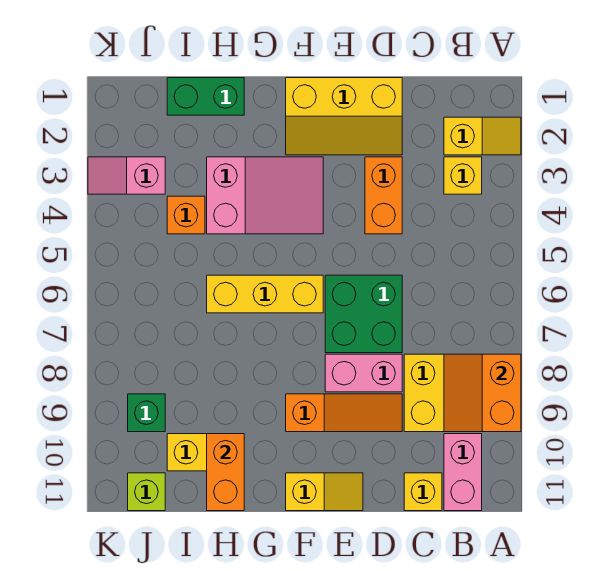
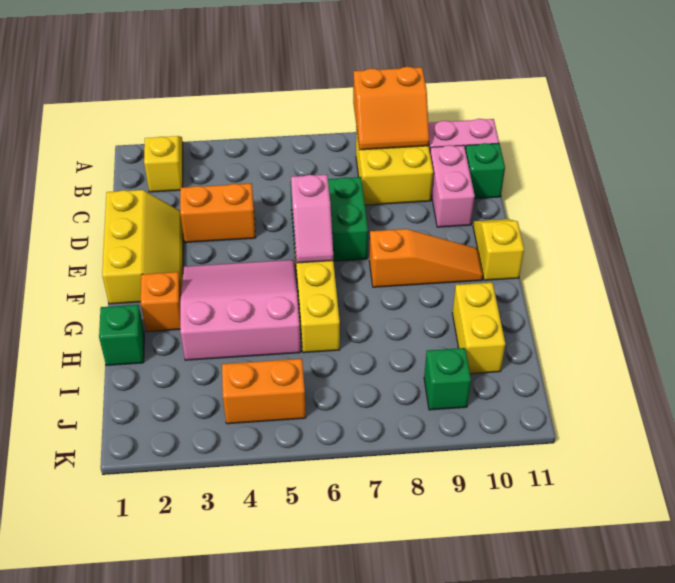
yellow 1x1 brick [444,157,482,194] -> none
yellow 1x1 brick [404,473,442,511] -> green 1x1 brick [465,143,505,199]
pink 1x2 brick [325,354,402,392] -> pink 1x2 brick moved to [430,145,475,227]
orange 1x3 slope [286,394,402,432] -> orange 1x3 slope turned to [369,229,483,287]
pink 2x3 slope [207,157,323,234] -> pink 3x3 slope [180,260,301,360]
green 1x2 brick [167,78,244,115] -> green 1x1 brick [99,305,144,365]
orange 1x2 brick [207,434,244,511] -> orange 1x2 brick moved to [222,359,306,424]
orange 1x1 brick [167,196,205,234] -> orange 1x1 brick moved to [141,272,181,332]
pink 1x2 slope [88,157,165,194] -> pink 1x2 slope moved to [291,175,333,263]
lime 1x1 brick [128,473,165,511] -> none

